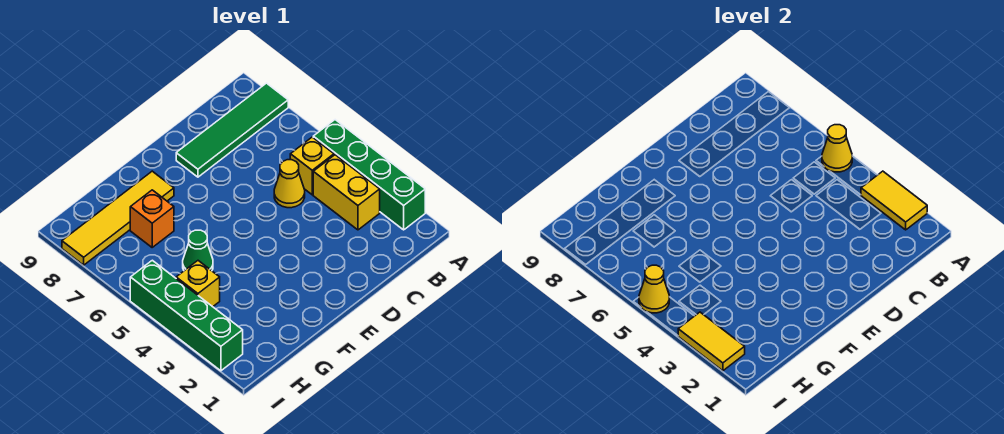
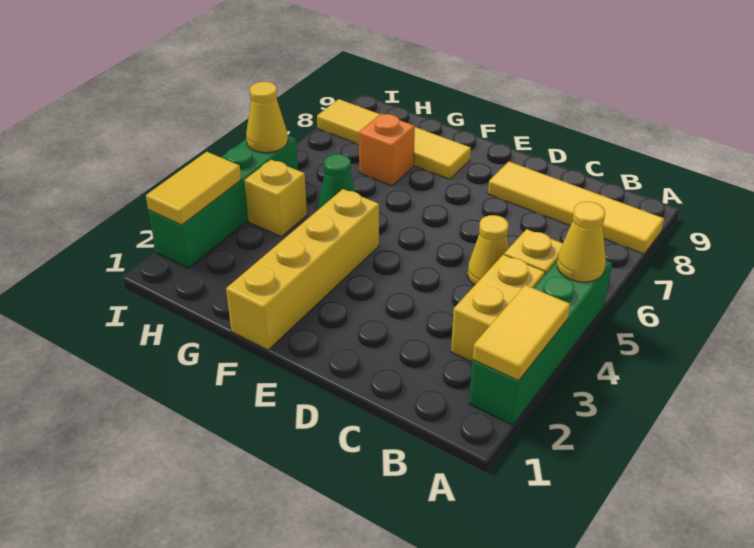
green 1x4 tile [176,83,288,177] -> yellow 1x4 tile [488,161,664,254]
none -> yellow 1x4 brick [226,189,379,350]

